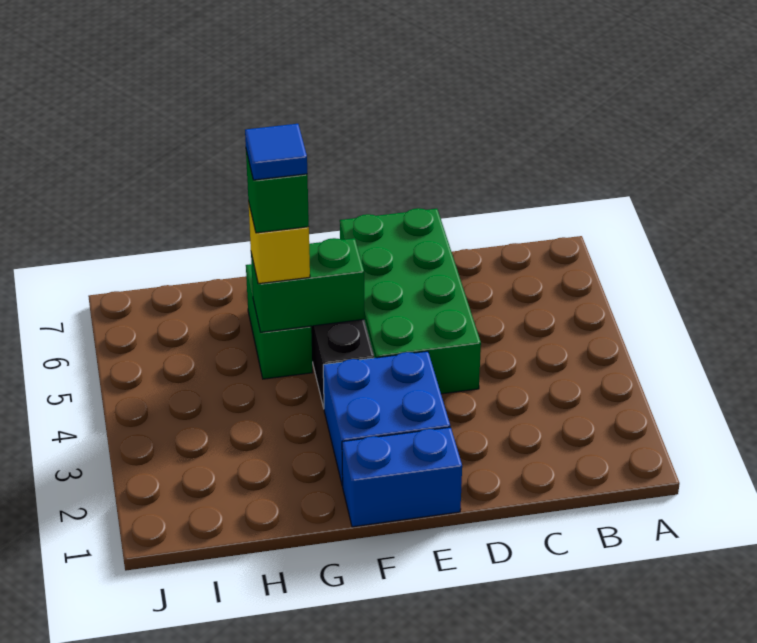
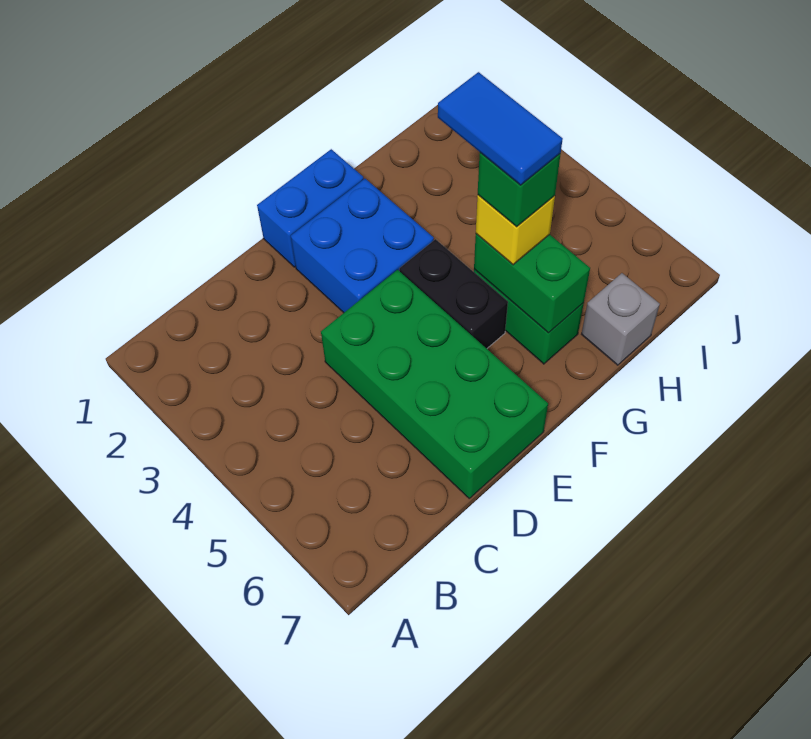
green 1x2 brick [251,238,364,332] -> green 1x2 brick turned to [474,234,590,333]
blue 1x1 tile [245,124,307,180] -> blue 1x2 tile [438,72,563,185]
none -> grey 1x1 brick [582,273,660,365]

